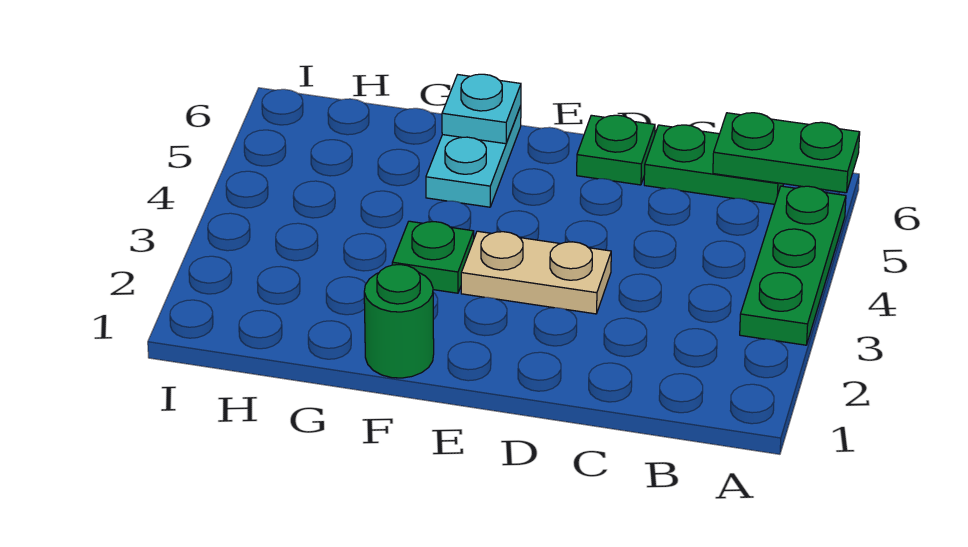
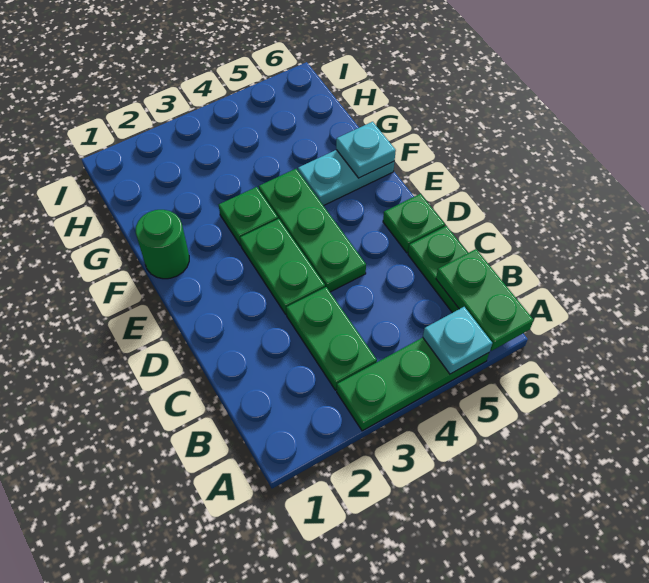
none -> cyan 1x1 plate [423,307,492,374]
none -> green 1x2 plate [286,287,377,390]
tan 1x2 plate [461,231,611,314] -> green 1x2 plate [240,219,325,314]
none -> green 1x3 plate [259,169,366,292]

